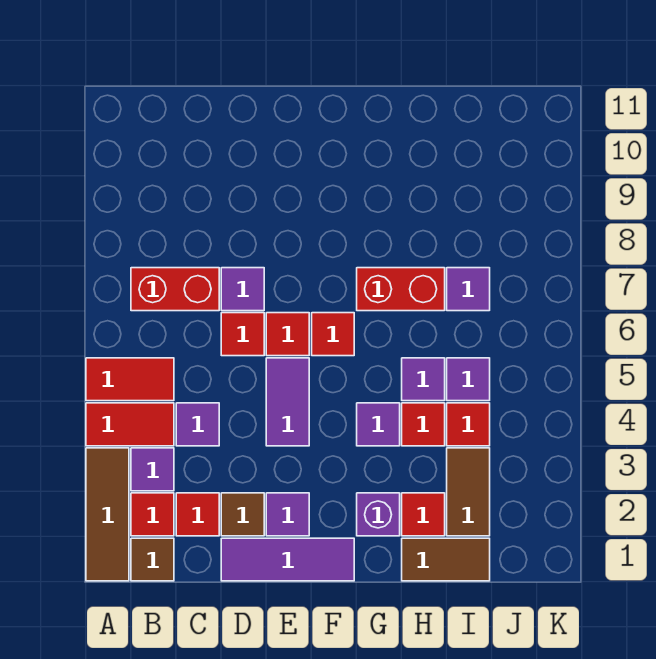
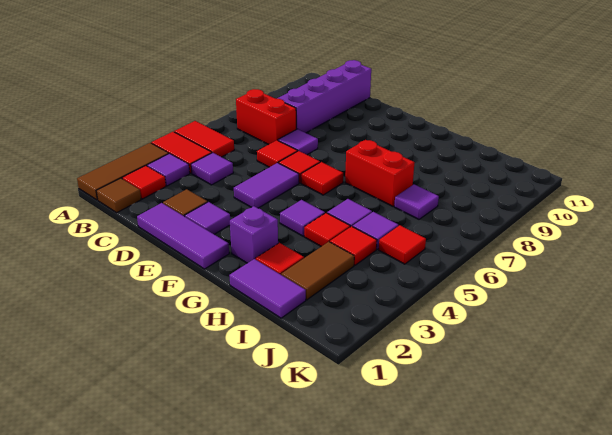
red 1x1 tile [176,493,219,536] -> red 1x1 tile moved to [379,225,426,264]
none -> purple 1x4 brick [277,60,371,133]
brown 1x2 tile [402,538,490,581] -> purple 1x2 tile [229,259,306,318]

